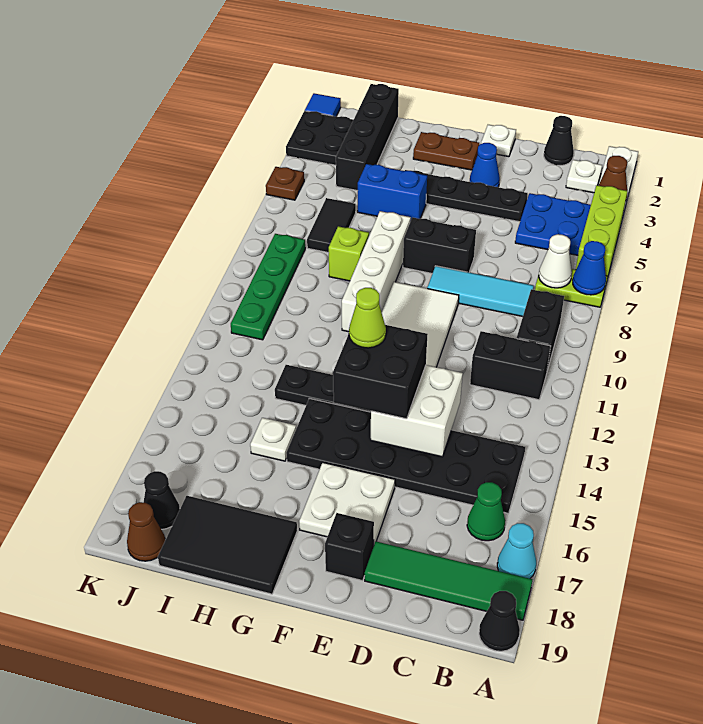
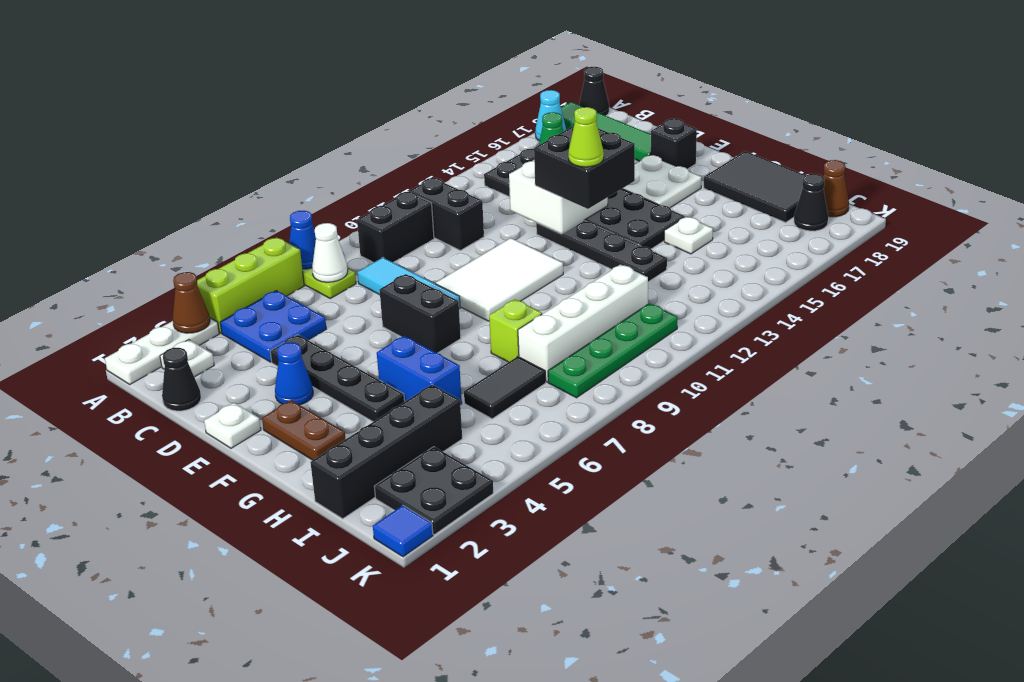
white 1x4 brick [342,211,411,332] -> white 1x4 brick moved to [518,265,648,382]
brown 1x1 plate [266,167,304,200] -> none

